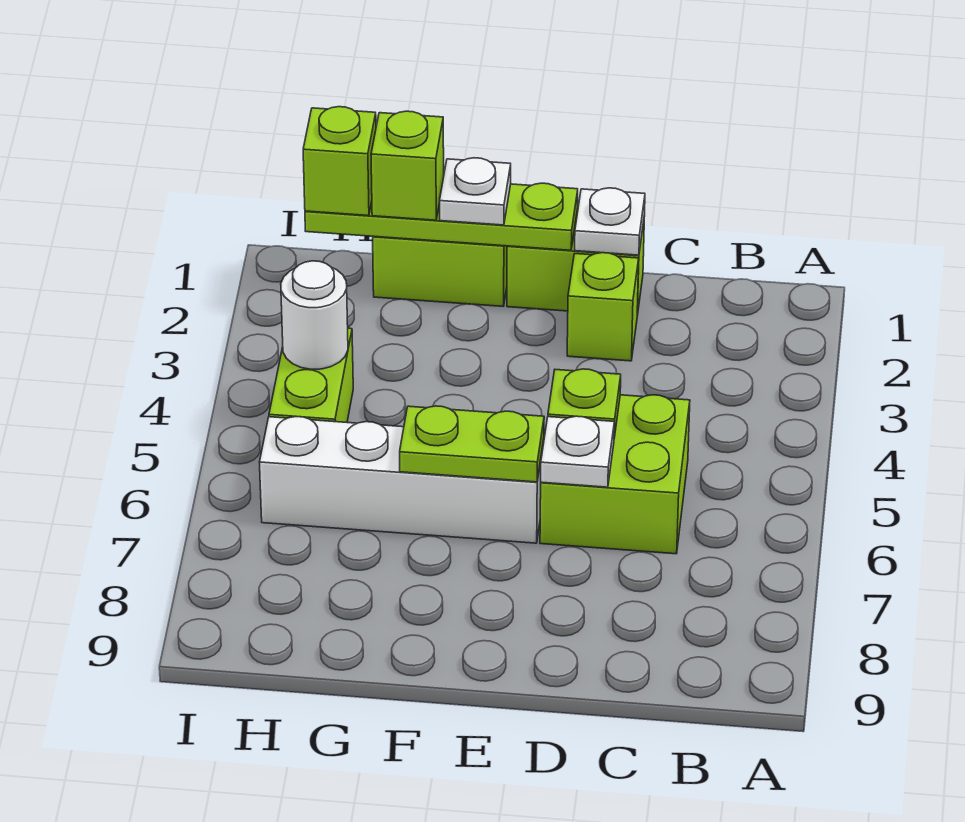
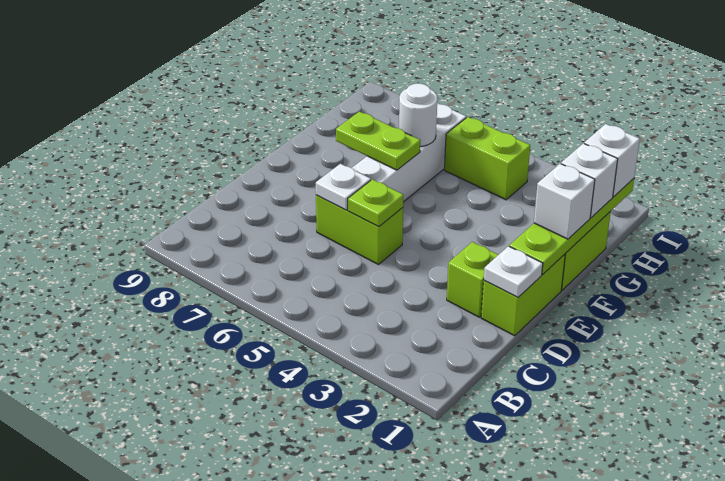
lime 2x2 brick [540,395,690,554] -> lime 1x2 brick [316,195,403,265]
lime 1x2 plate [400,406,544,482] -> lime 1x2 plate turned to [336,112,420,170]
white 1x1 plate [440,158,511,225] -> white 1x1 brick [534,164,595,239]
lime 1x1 brick [371,111,444,220] -> white 1x1 brick [561,143,618,218]
lime 1x1 brick [303,107,376,216] -> white 1x1 brick [584,124,640,197]
white 1x1 round brick [281,261,348,369] -> white 1x1 round brick moved to [399,84,437,146]

